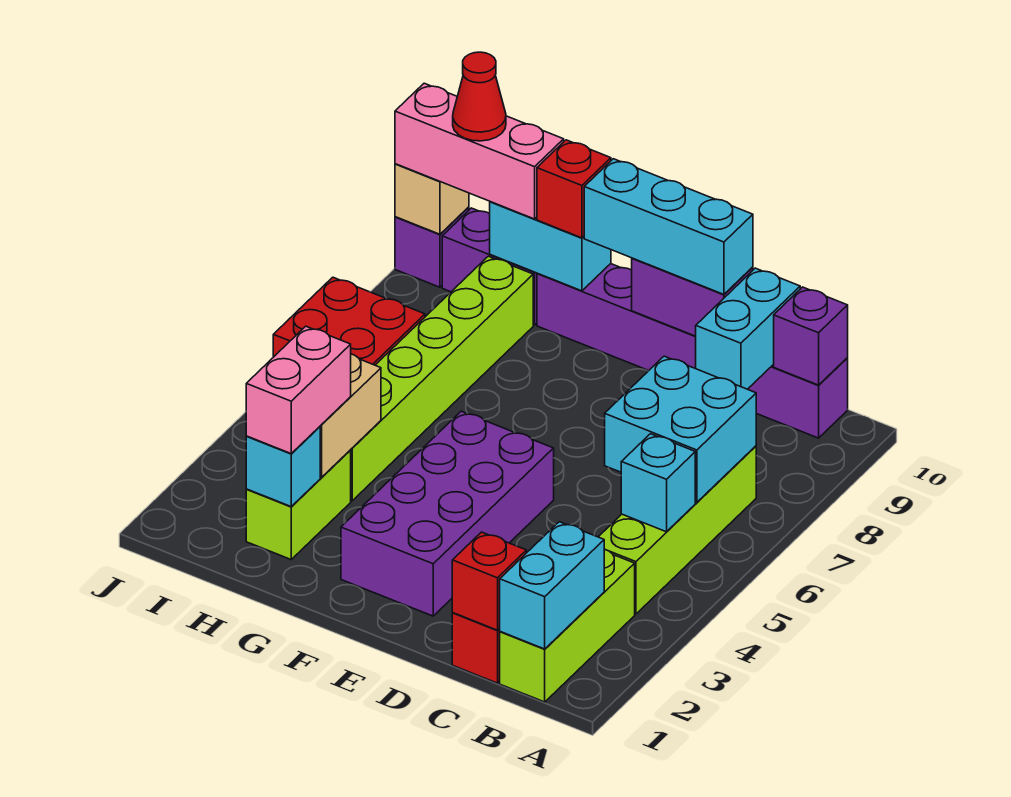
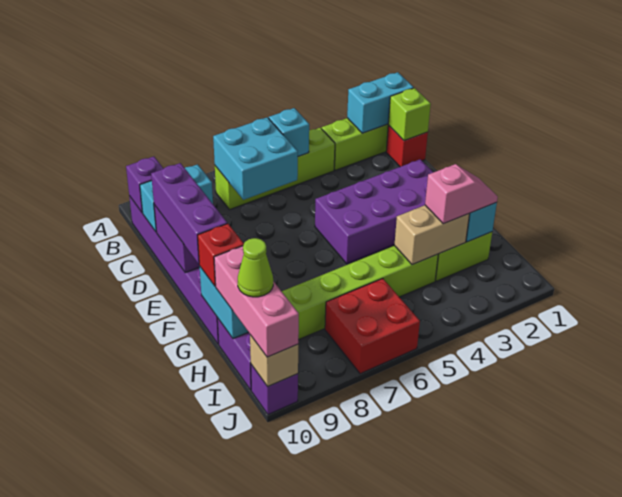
red 1x1 brick [452,532,526,630] -> lime 1x1 brick [388,88,431,141]
cyan 1x3 brick [584,159,753,294] -> purple 1x3 brick [151,163,227,264]
pink 1x2 brick [246,326,351,453] -> pink 1x2 slope [425,164,498,224]
red 1x1 cone [453,52,506,141] -> lime 1x1 cone [238,238,273,297]

